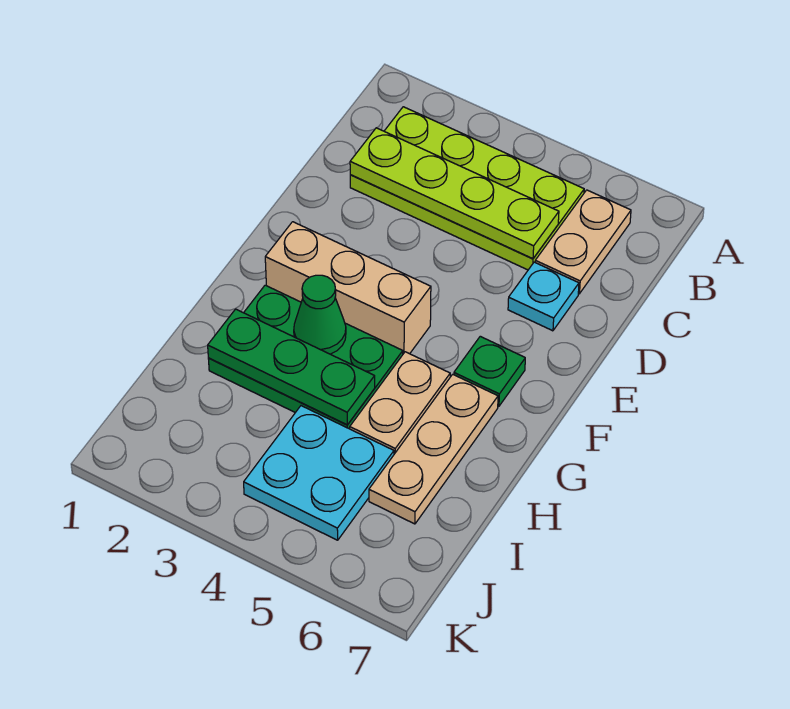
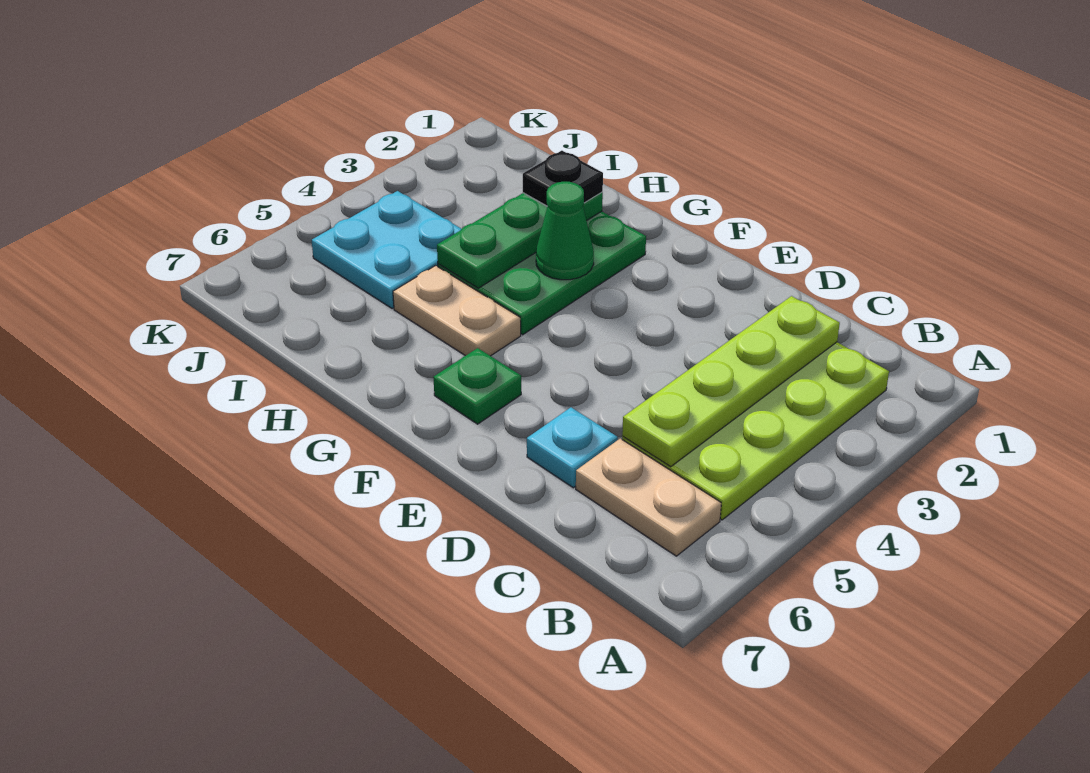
tan 1x3 brick [265,222,431,354] -> none
tan 1x3 plate [369,374,498,524] -> none
none -> black 1x1 plate [523,151,603,206]

